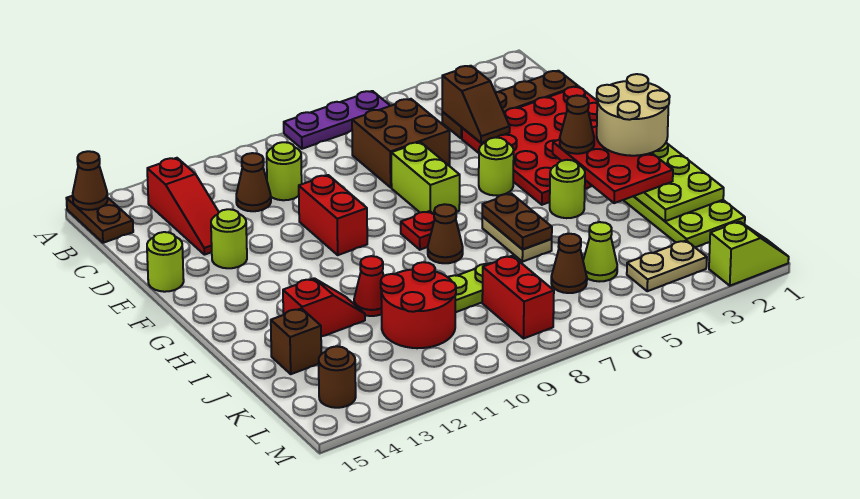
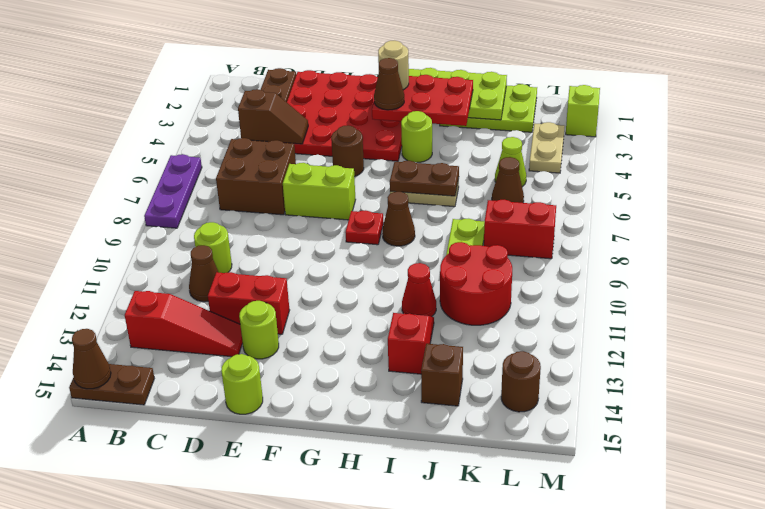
red 1x2 brick [299,175,367,255] -> red 1x2 brick moved to [208,272,290,334]
lime 1x1 round brick [479,137,514,195] -> brown 1x1 round brick [331,125,364,177]
tan 2x2 round brick [597,74,670,156] -> tan 1x1 round brick [378,41,409,89]

